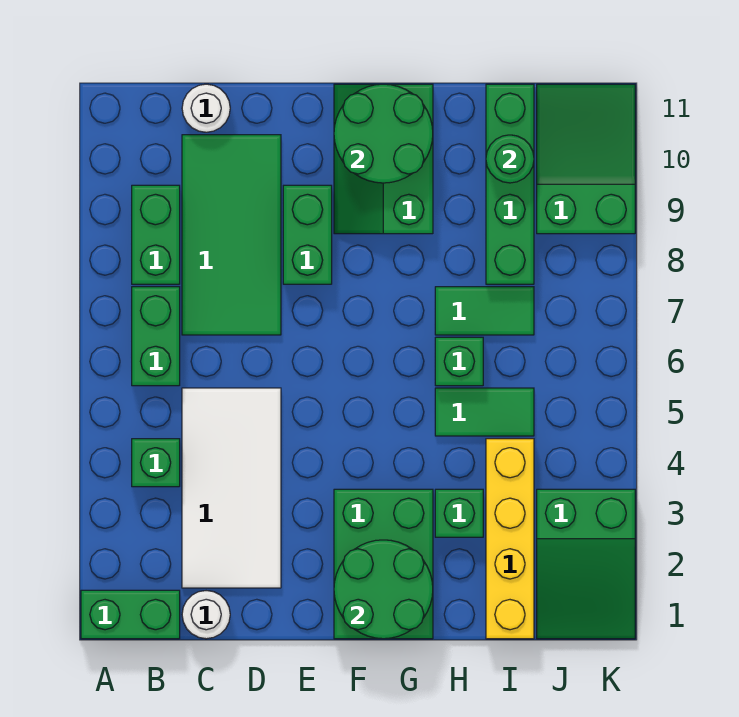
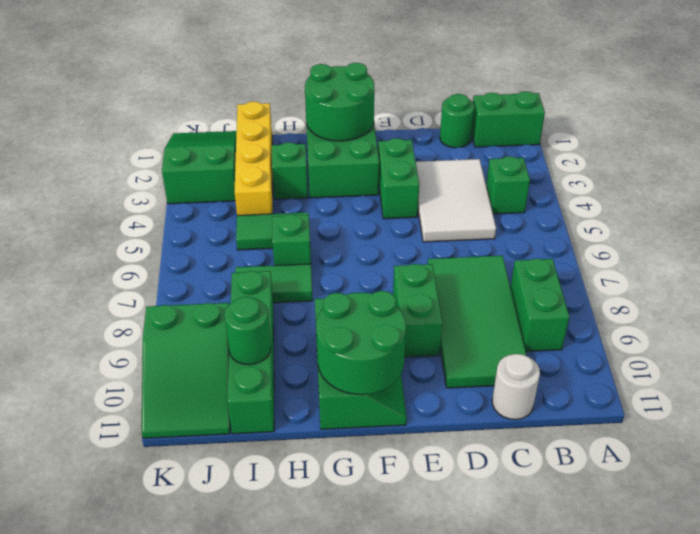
green 1x2 brick [132,287,180,386] -> green 1x2 brick moved to [378,138,419,219]
white 1x1 round brick [182,591,230,639] -> green 1x1 round brick [440,94,474,148]
white 2x4 tile [182,388,281,588] -> white 2x3 tile [416,159,496,242]

